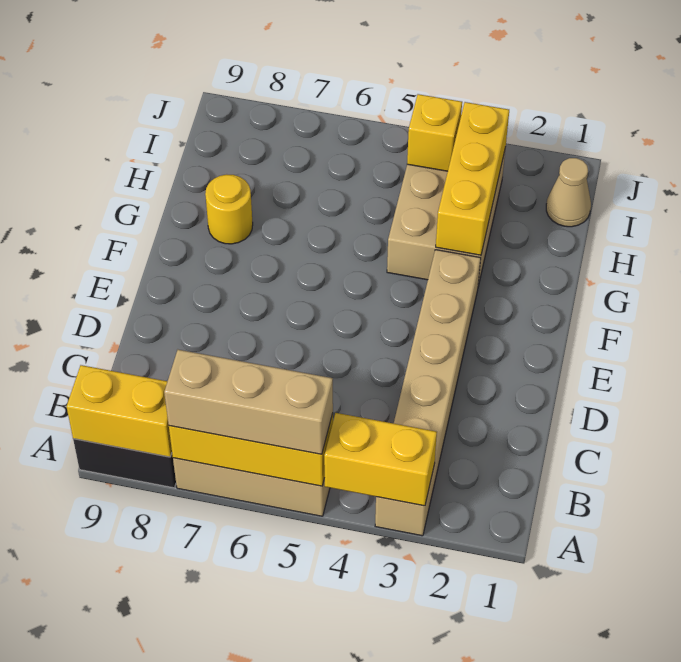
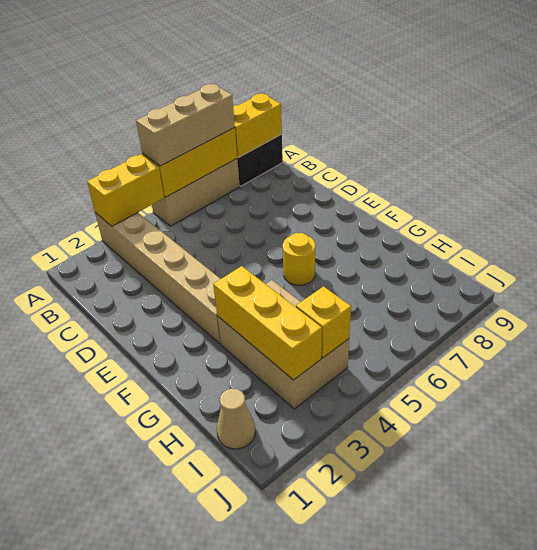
yellow 1x1 round brick [205,174,253,244] -> yellow 1x1 round brick moved to [283,233,315,285]

